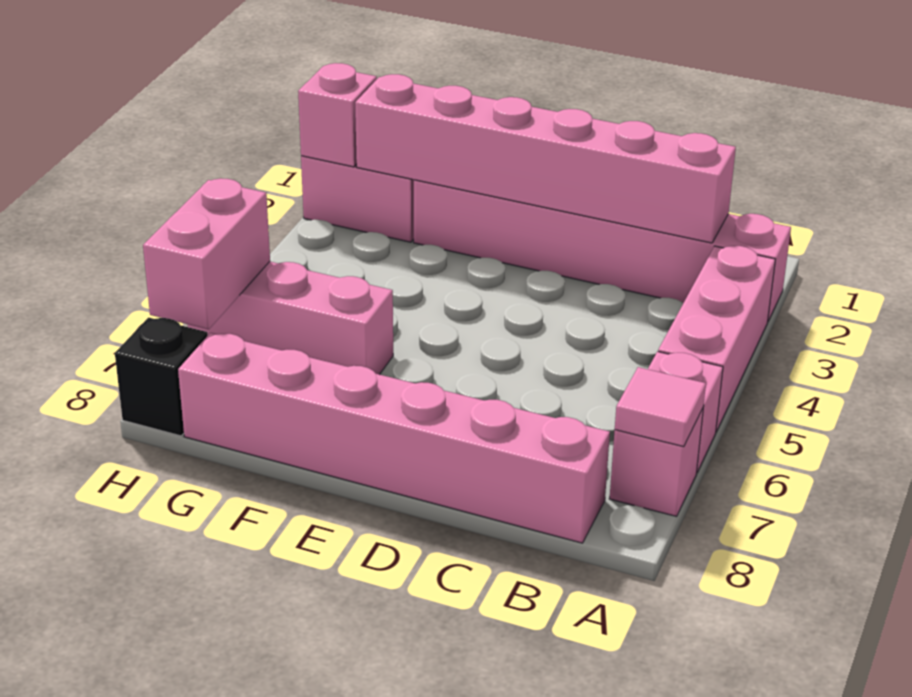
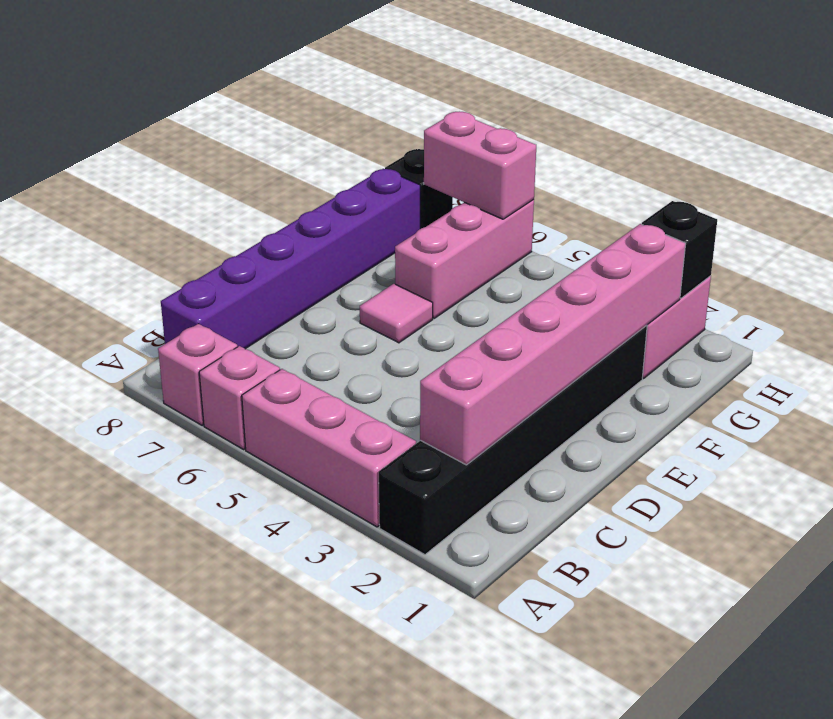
pink 1x6 brick [414,180,791,321] -> black 1x6 brick [379,325,647,555]
pink 1x1 tile [615,367,706,447] -> pink 1x1 tile moved to [360,284,433,343]
pink 1x6 brick [178,333,610,543] -> purple 1x6 brick [161,169,420,349]
pink 1x1 brick [298,63,377,167] -> black 1x1 brick [642,201,717,298]

